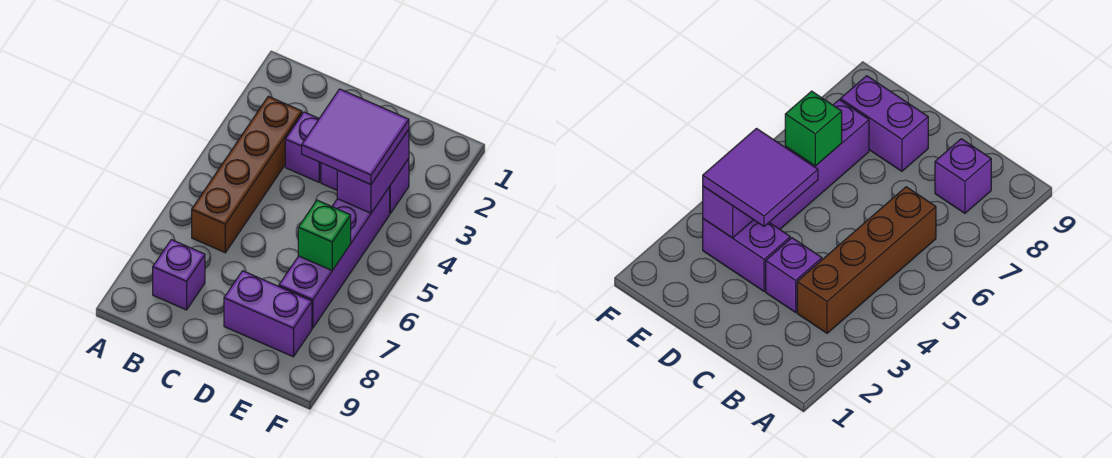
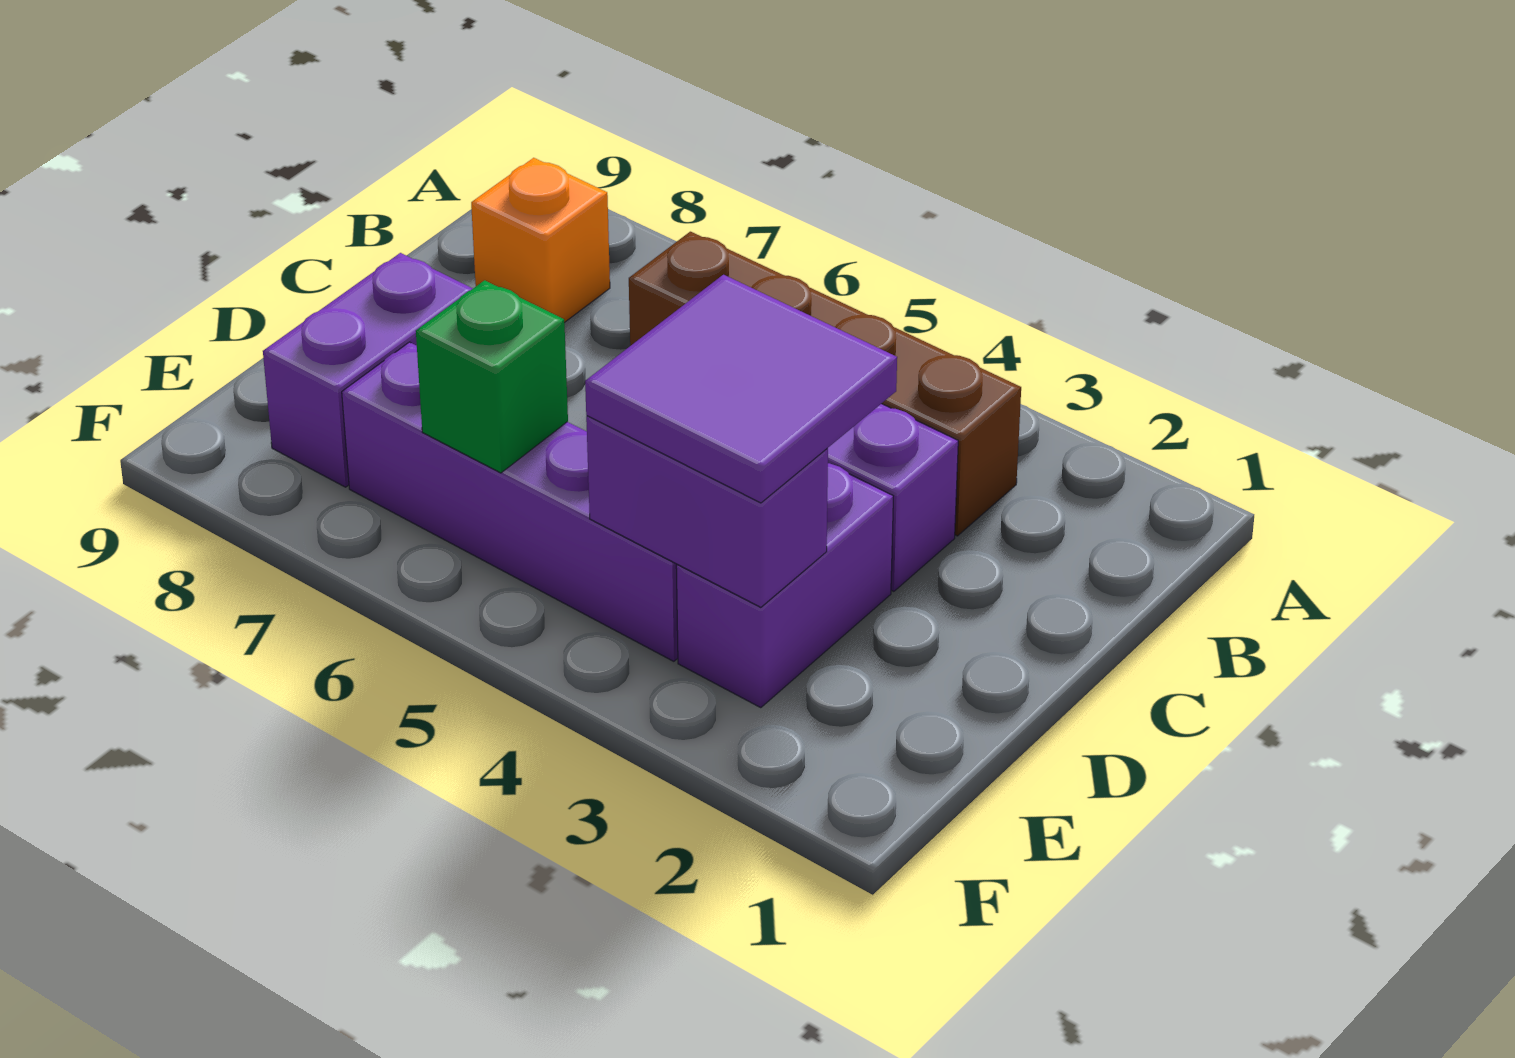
purple 1x1 brick [153,240,205,310] -> orange 1x1 brick [471,158,610,323]

